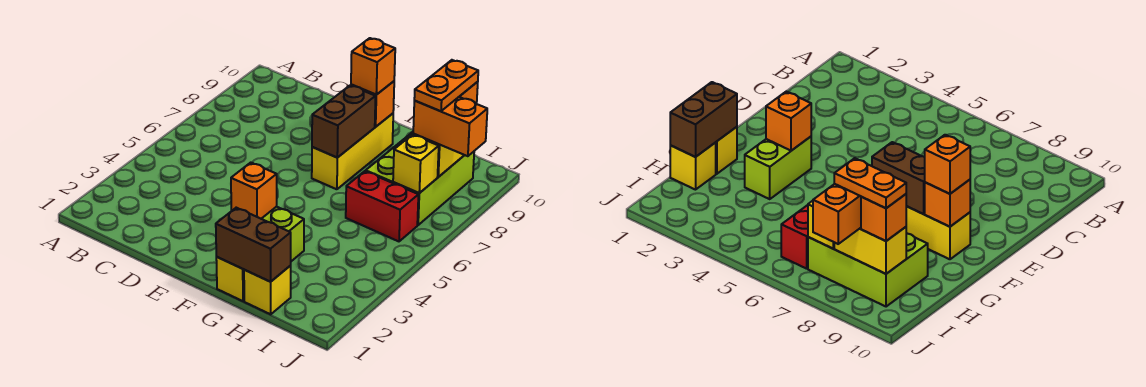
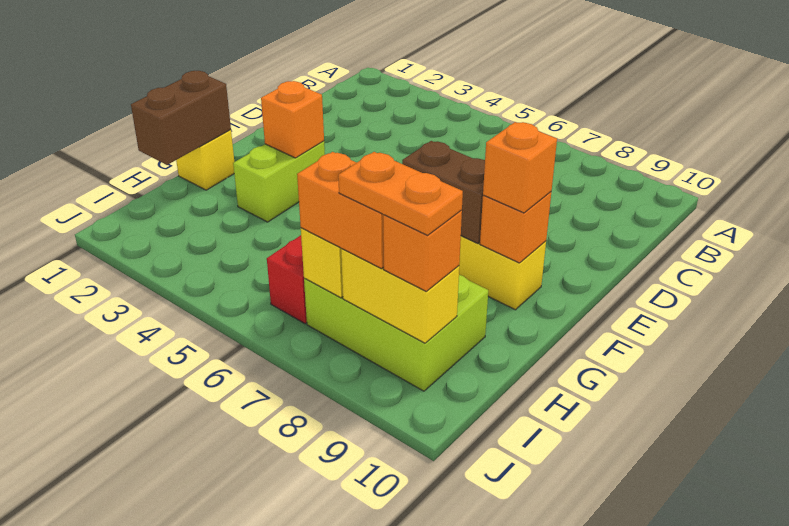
yellow 1x1 brick [244,266,291,314] -> none
orange 1x2 brick [413,97,487,156] -> orange 1x2 brick turned to [297,152,384,269]

